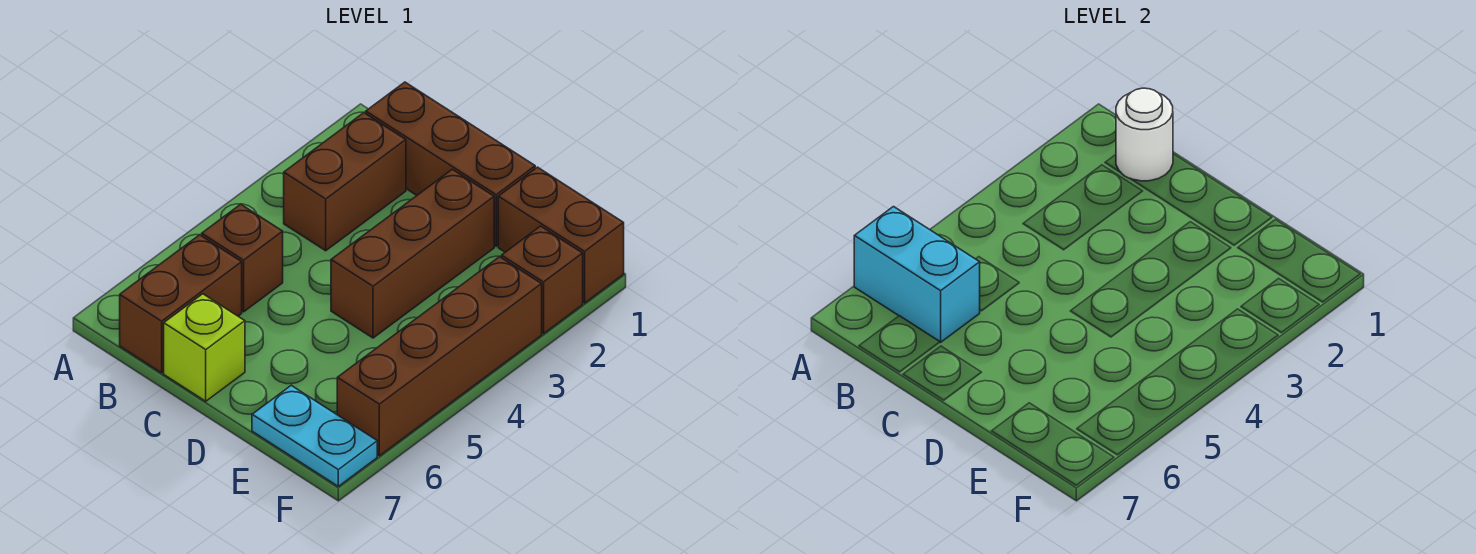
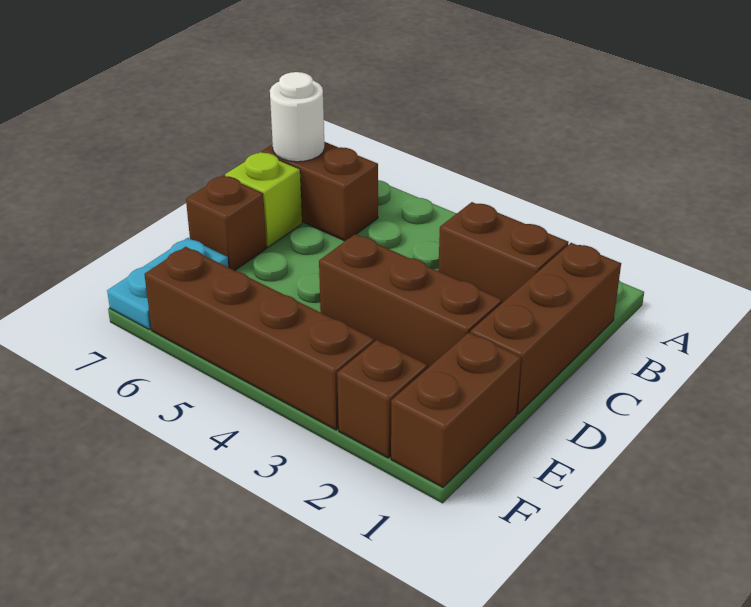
cyan 1x2 brick [854,207,980,342] -> none
white 1x1 round brick [1116,88,1173,181] -> white 1x1 round brick moved to [270,72,325,162]
brown 1x1 brick [202,204,283,312] -> brown 1x1 brick moved to [186,176,266,271]

